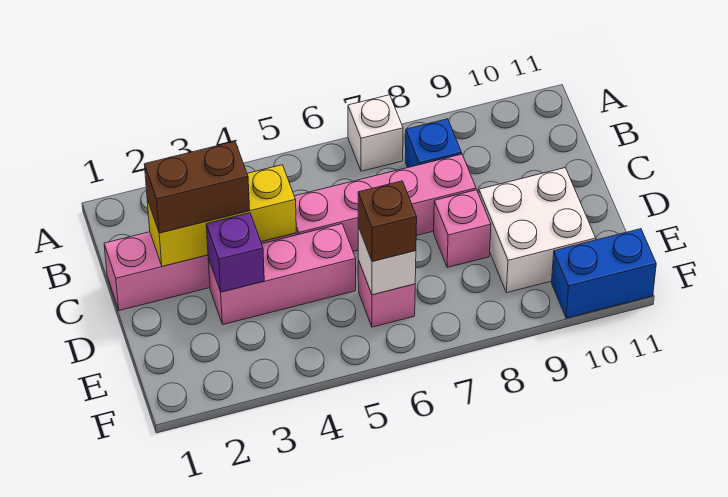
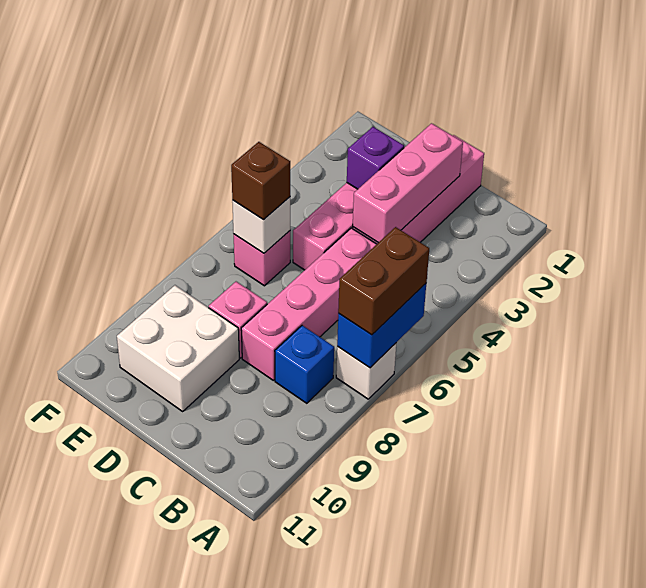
yellow 1x3 brick [147,165,296,266] -> pink 1x3 brick [353,123,463,243]
brown 1x2 brick [144,142,250,233] -> brown 1x2 brick moved to [338,227,429,335]
blue 1x2 brick [552,229,656,318] -> blue 1x2 brick moved to [337,284,426,368]

